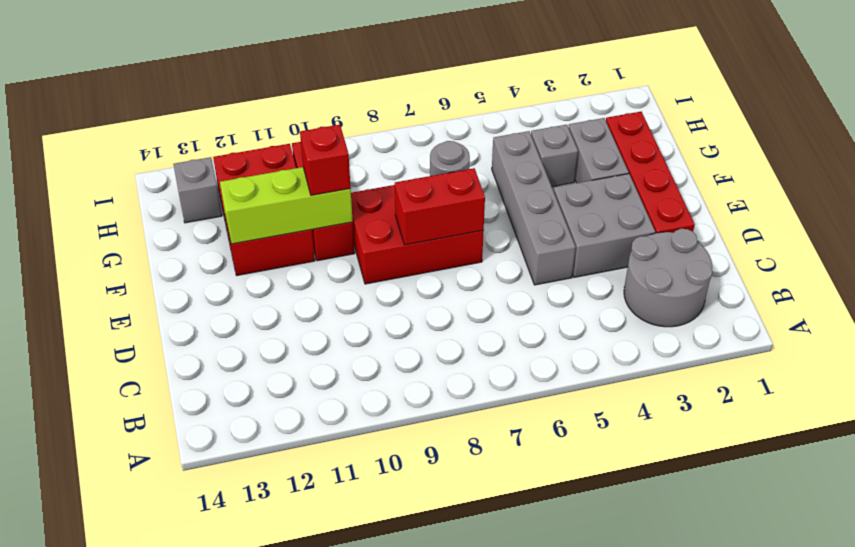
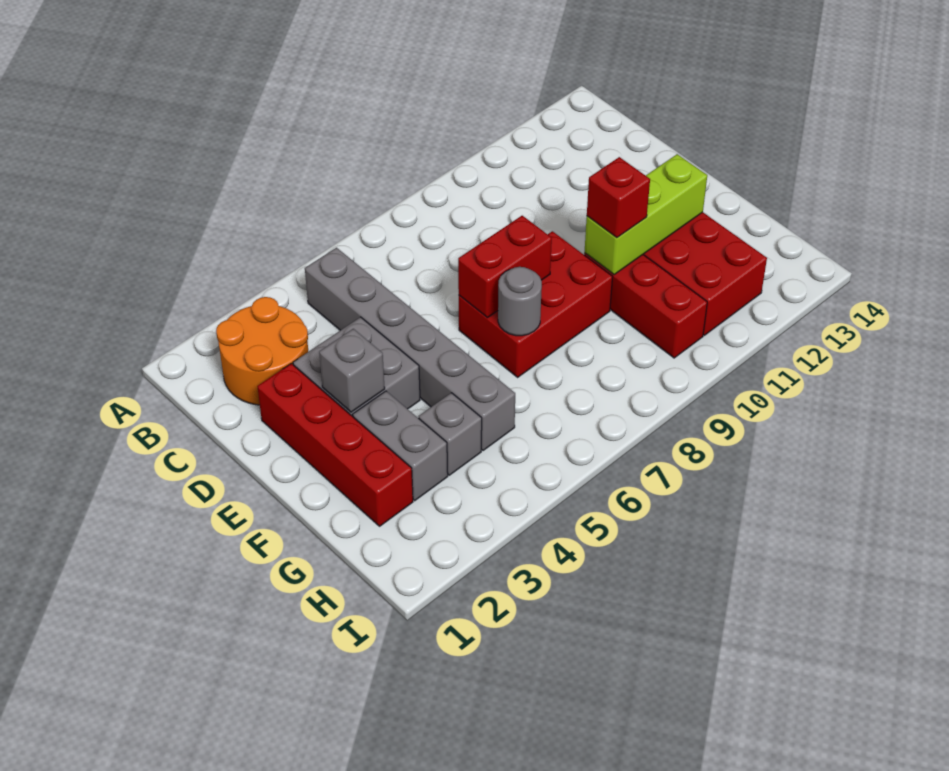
grey 2x2 round brick [624,229,712,327] -> orange 2x2 round brick [216,297,308,405]
grey 1x4 brick [492,131,576,285] -> grey 1x6 brick [305,248,515,451]
grey 1x1 brick [173,157,222,223] -> grey 1x1 brick moved to [319,329,385,412]

